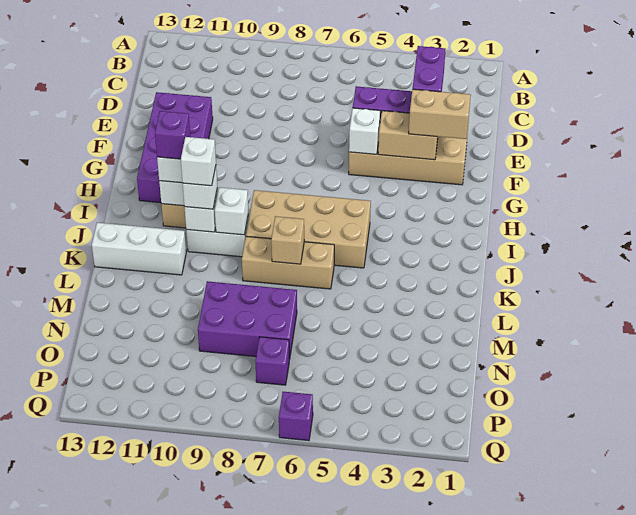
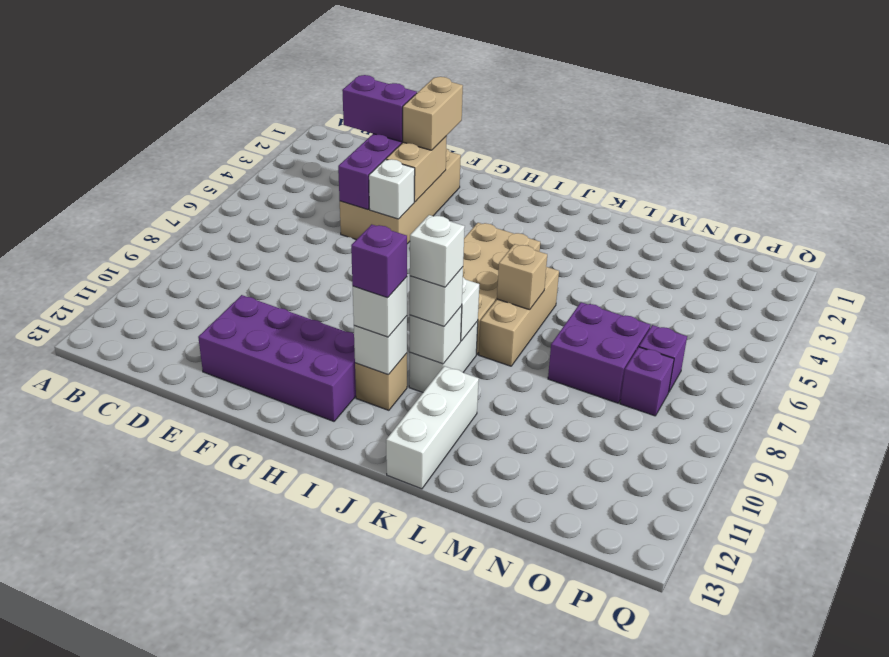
purple 2x3 brick [198,281,297,360] -> purple 2x2 brick [548,302,650,403]
purple 1x1 brick [279,392,313,441] -> purple 1x1 brick moved to [620,347,674,416]

